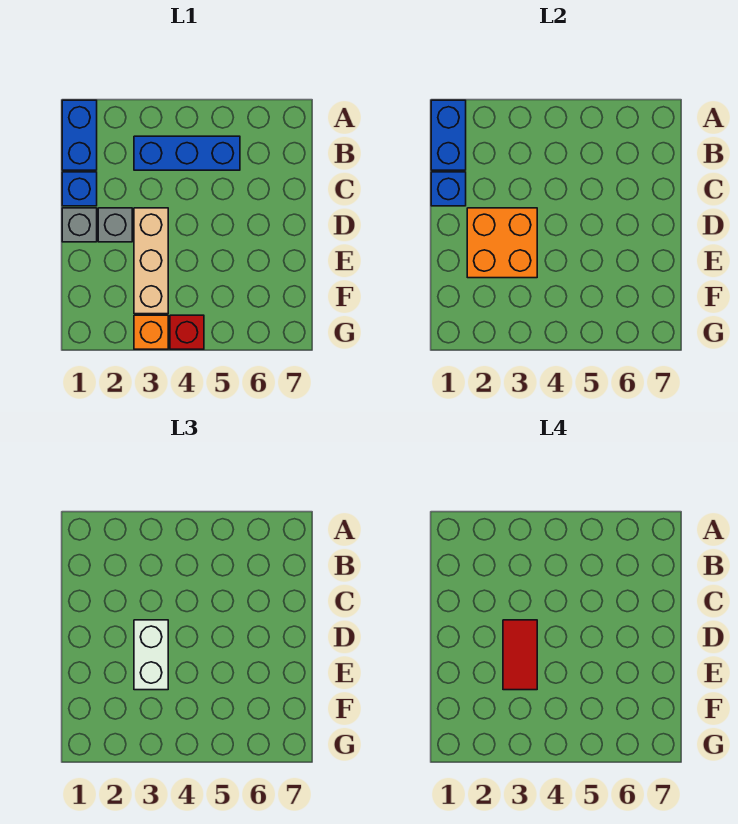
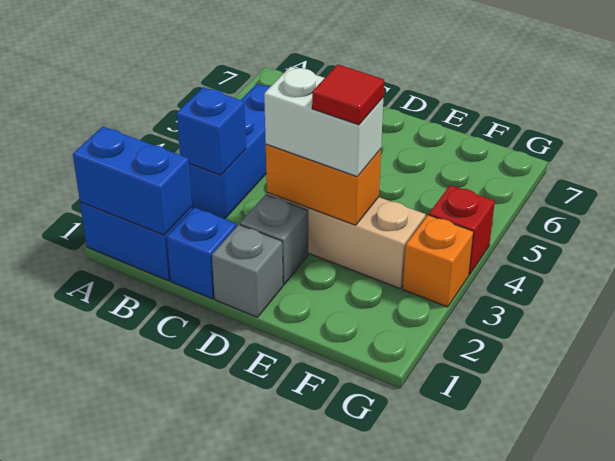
blue 1x1 brick [431,172,466,206] -> blue 1x1 brick moved to [177,87,246,175]
orange 2x2 brick [467,208,537,278] -> orange 1x2 brick [266,144,381,225]
red 1x2 tile [503,620,537,690] -> red 1x1 tile [312,64,384,125]

